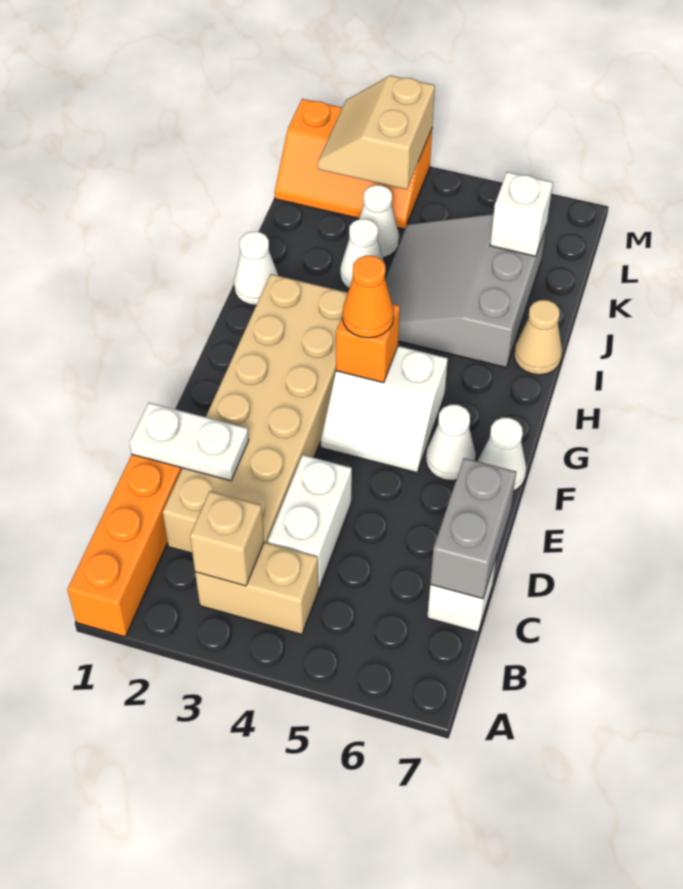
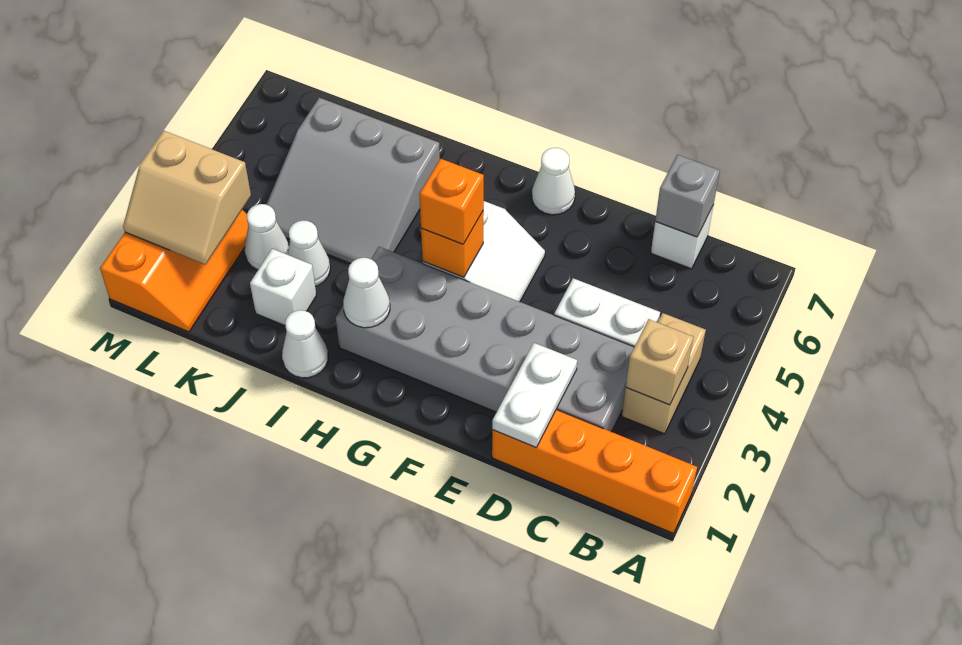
tan 2x6 brick [163,274,348,553] -> grey 2x6 brick [336,247,634,432]
grey 1x2 brick [430,458,516,599] -> grey 1x1 brick [655,155,720,237]
white 1x1 cone [426,405,476,481] -> white 1x1 cone moved to [343,258,390,328]
orange 1x1 cone [343,256,394,338] -> orange 1x1 brick [419,159,484,244]
tan 1x1 cone [514,300,562,375] -> none
white 1x1 brick [490,172,553,256] -> white 1x1 brick moved to [250,249,316,325]

